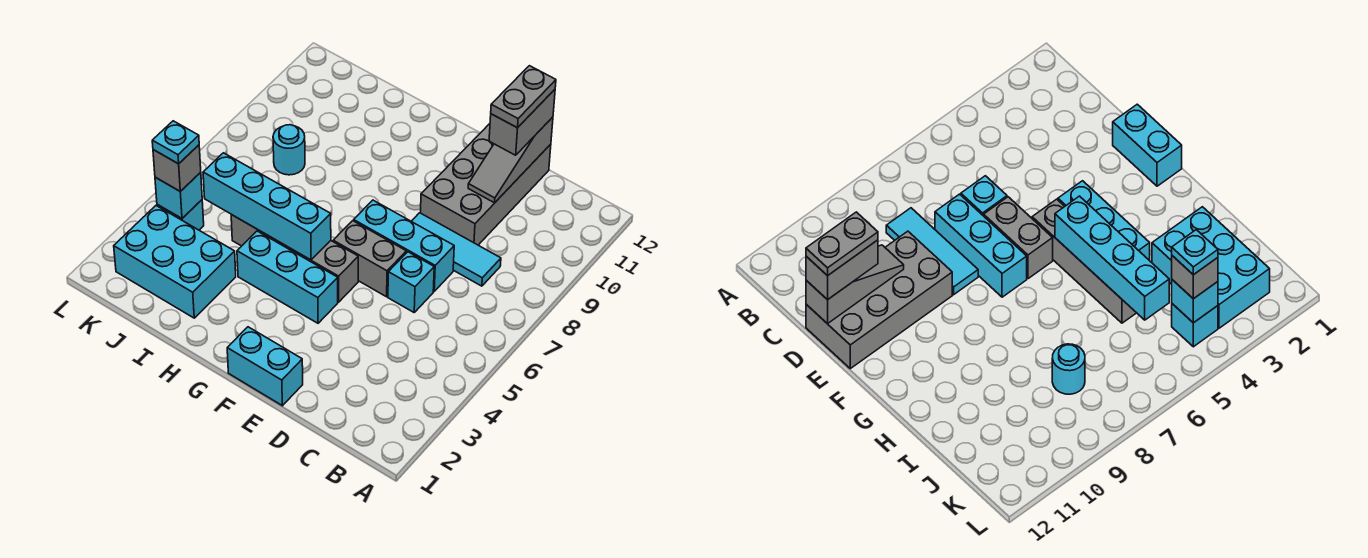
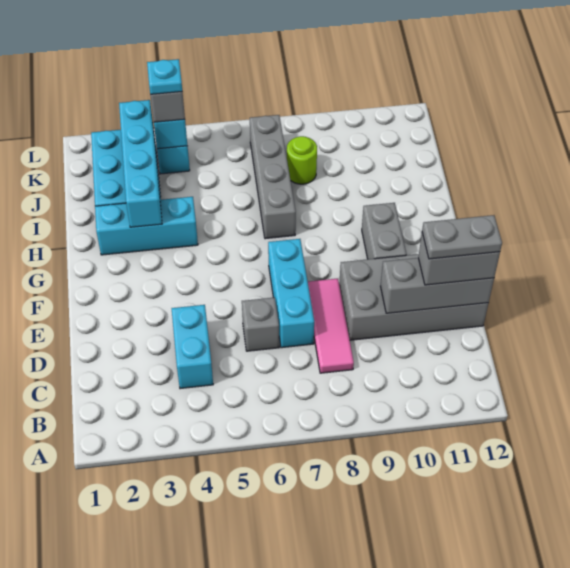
cyan 1x3 tile [411,213,501,286] -> pink 1x3 tile [308,279,354,373]
cyan 1x1 brick [388,252,434,312] -> grey 1x1 brick [242,297,279,351]
grey 1x3 slope [468,117,553,203] -> grey 1x3 brick [381,258,494,313]
cyan 1x2 brick [227,327,303,406] -> cyan 1x2 brick moved to [172,305,213,389]
grey 1x2 brick [333,221,406,297] -> grey 1x2 brick moved to [362,203,406,259]
cyan 1x3 brick [237,231,338,323] -> cyan 1x3 brick turned to [95,197,198,255]
grey 1x4 brick [231,215,358,302] -> grey 1x4 brick moved to [250,115,296,239]
cyan 1x4 brick [203,153,331,260] -> cyan 1x4 brick moved to [119,100,162,227]
cyan 1x1 round brick [273,125,305,175] -> lime 1x1 round brick [287,136,317,184]

